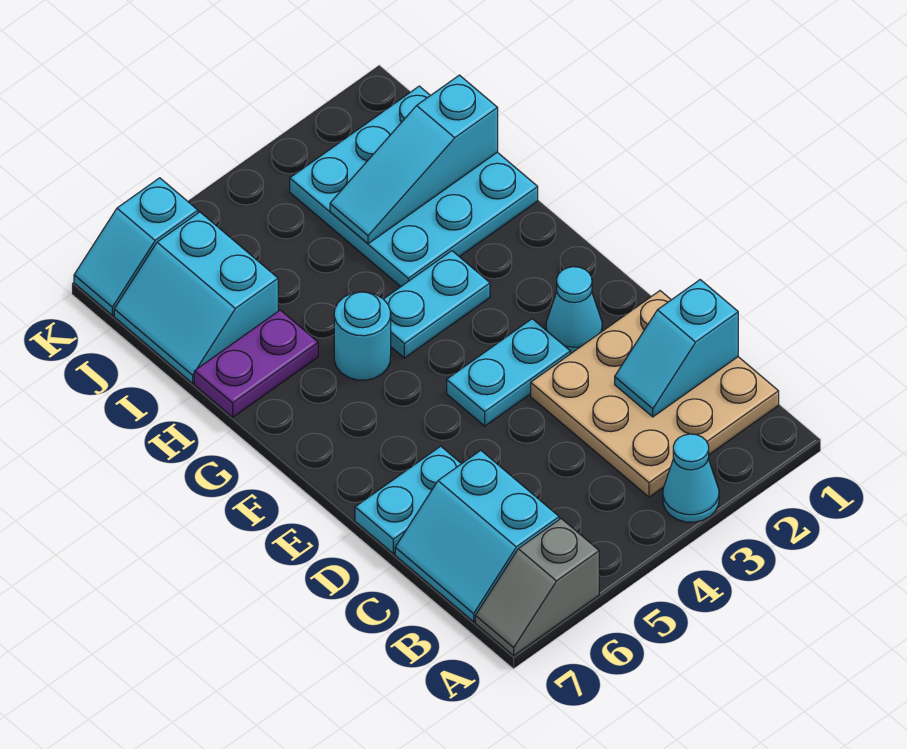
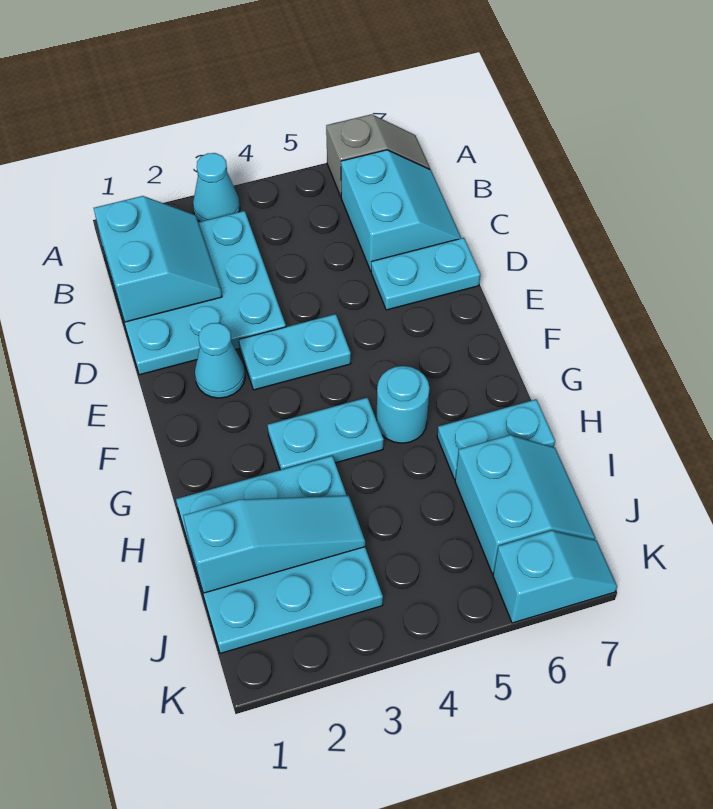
tan 3x3 plate [531,291,779,497] -> cyan 3x3 plate [103,211,286,375]
cyan 1x2 slope [615,280,738,417] -> cyan 2x2 slope [94,196,222,322]
purple 1x2 plate [194,310,318,417] -> cyan 1x2 plate [437,399,555,479]

